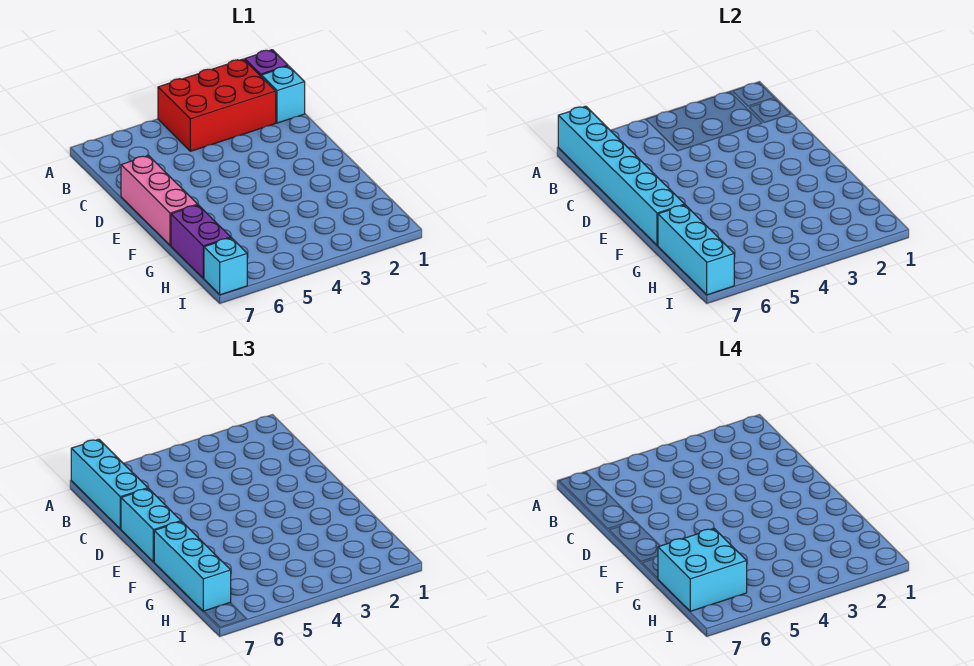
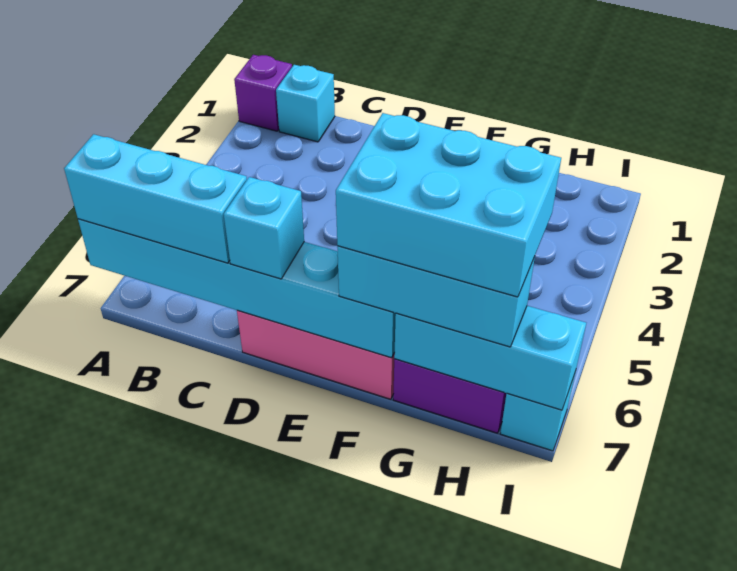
red 2x3 brick [158,59,276,151] -> none
cyan 1x2 brick [121,489,181,562] -> cyan 1x1 brick [224,177,304,279]
cyan 2x2 brick [658,529,747,611] -> cyan 2x3 brick [336,113,561,297]

